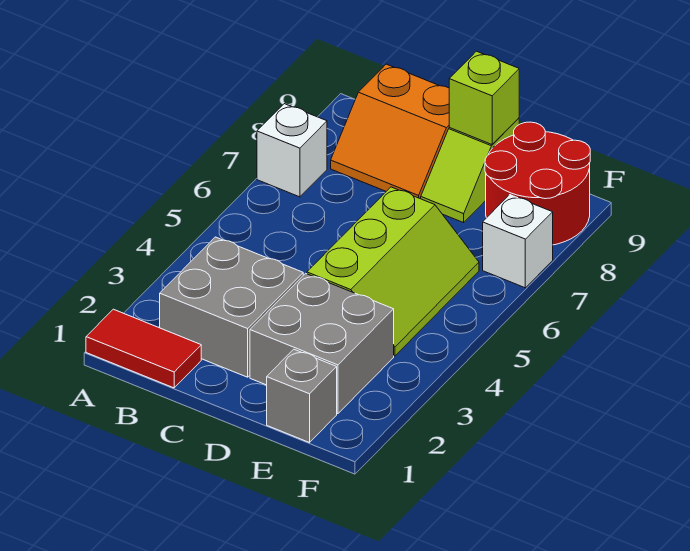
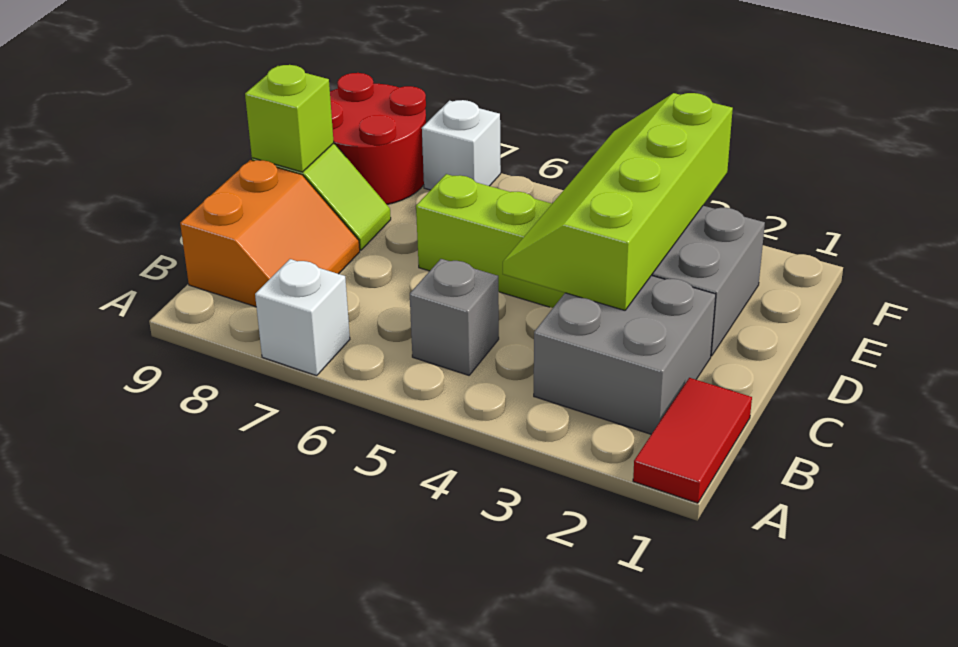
none -> lime 2x4 slope [503,93,733,310]
grey 1x1 brick [267,349,337,443] -> grey 1x1 brick moved to [410,259,499,375]

